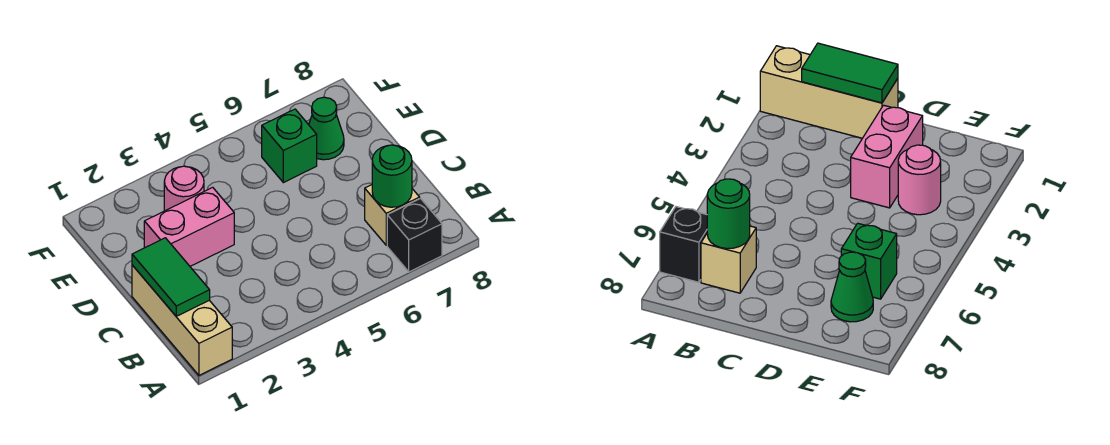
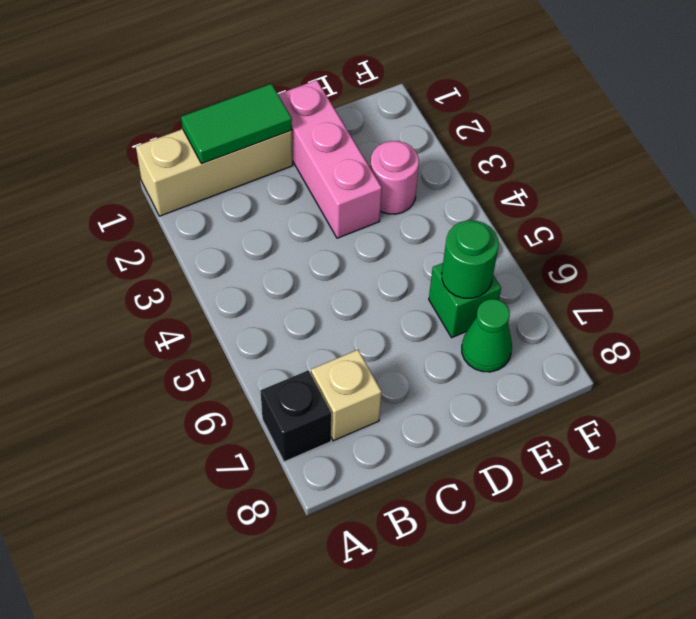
green 1x1 round brick [372,145,412,207] -> green 1x1 round brick moved to [442,220,499,298]
pink 1x2 brick [144,187,234,266] -> pink 1x3 brick [278,80,382,238]

